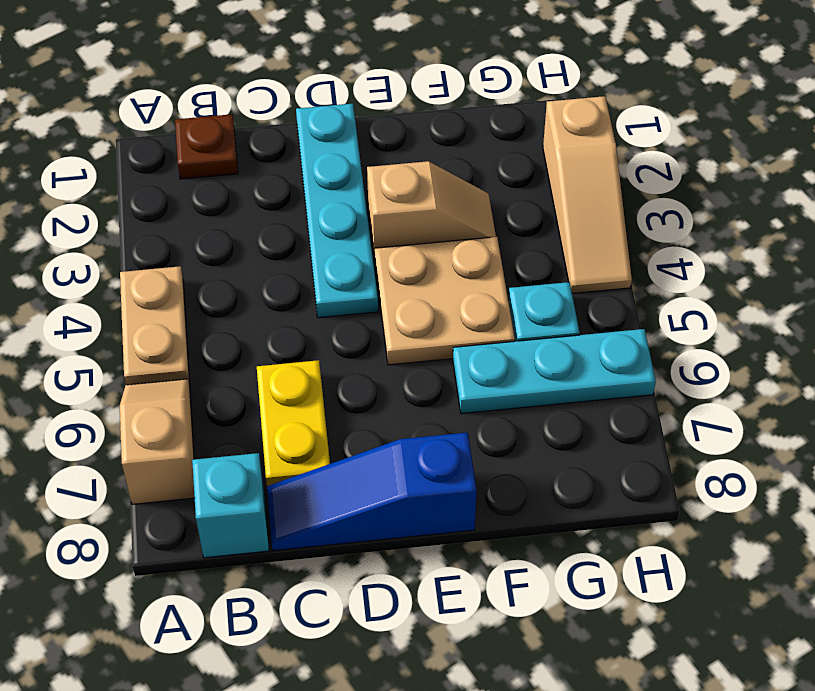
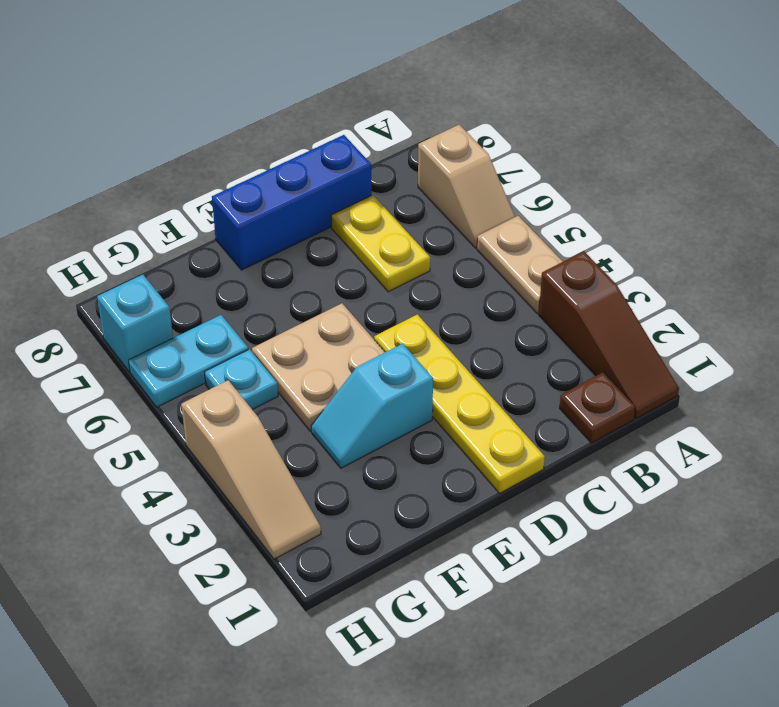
none -> brown 1x3 slope [539,251,679,418]
cyan 1x1 brick [192,453,269,558] -> cyan 1x1 brick moved to [97,275,173,372]
blue 1x3 slope [267,432,477,551] -> blue 1x3 brick [212,135,372,270]
cyan 1x4 plate [296,104,378,318] -> yellow 1x4 plate [374,314,545,493]
tan 1x2 slope [367,161,496,259] -> cyan 1x2 slope [311,344,433,468]
cyan 1x3 plate [453,329,656,414] -> cyan 1x2 plate [129,315,248,407]
tan 1x3 slope [543,96,632,293] -> tan 1x3 slope turned to [181,380,321,559]

